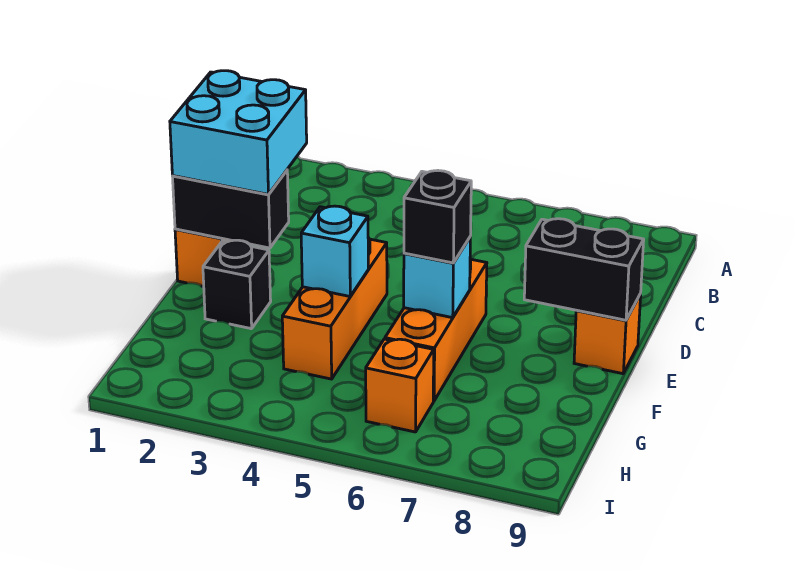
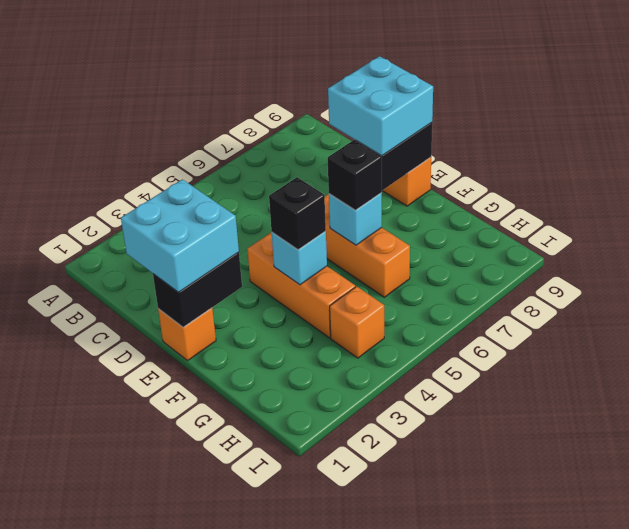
none -> cyan 2x2 brick [328,56,433,156]
black 1x1 brick [203,240,271,329] -> black 1x1 brick moved to [269,177,326,250]
orange 1x1 brick [366,339,434,432] -> orange 1x1 brick moved to [330,286,384,358]

